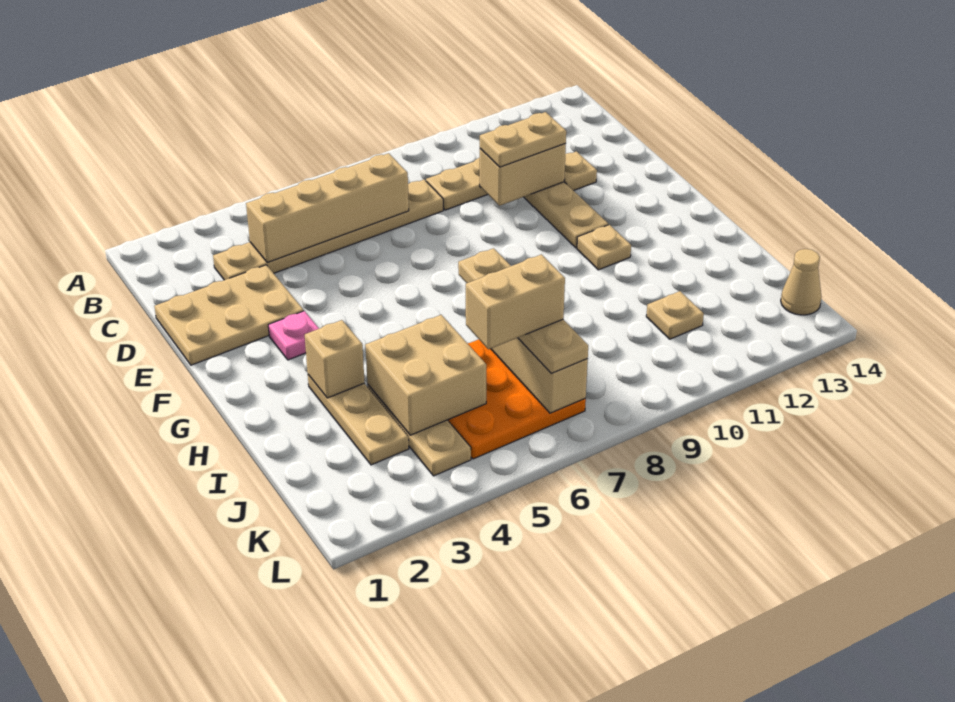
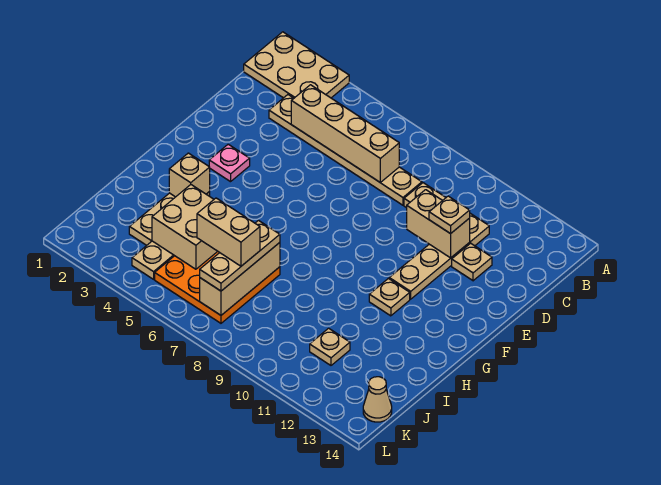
tan 2x3 plate [154,265,304,365] -> tan 2x3 plate moved to [244,32,349,98]
tan 1x2 plate [480,112,566,167] -> tan 1x1 plate [429,196,470,234]
tan 1x4 plate [458,248,588,374] -> tan 1x3 plate [200,221,280,291]

